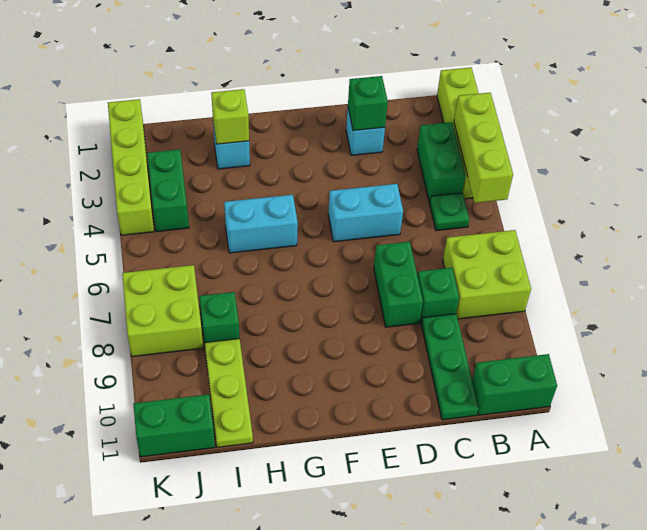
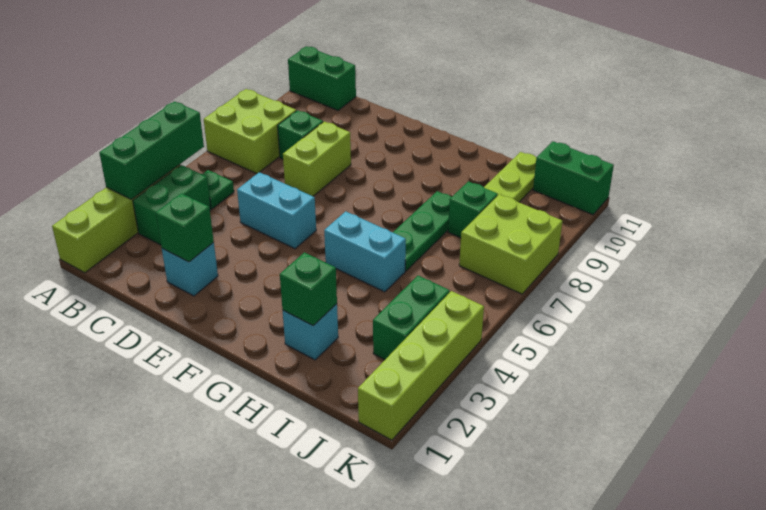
lime 1x3 brick [454,93,513,203] -> green 1x3 brick [99,102,204,199]
green 1x3 plate [421,314,479,420] -> green 1x3 plate moved to [393,191,451,271]
green 1x2 brick [374,242,423,327] -> lime 1x2 brick [283,121,351,196]
lime 1x1 brick [211,89,249,144] -> green 1x1 brick [280,252,337,326]

